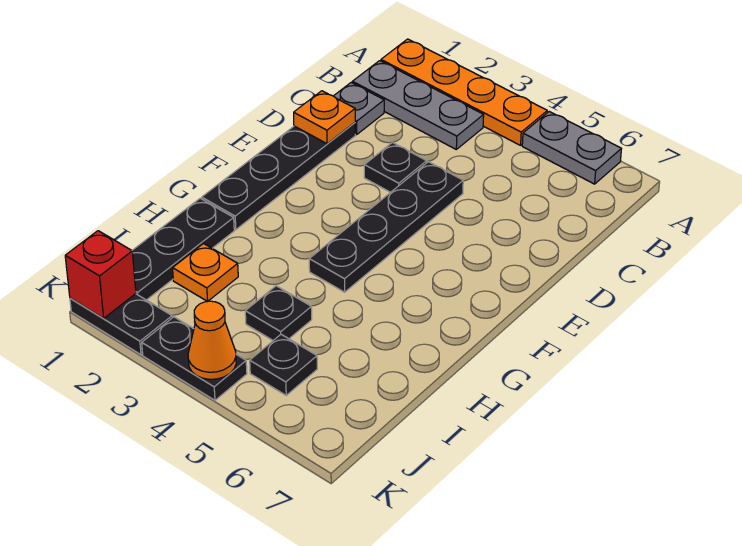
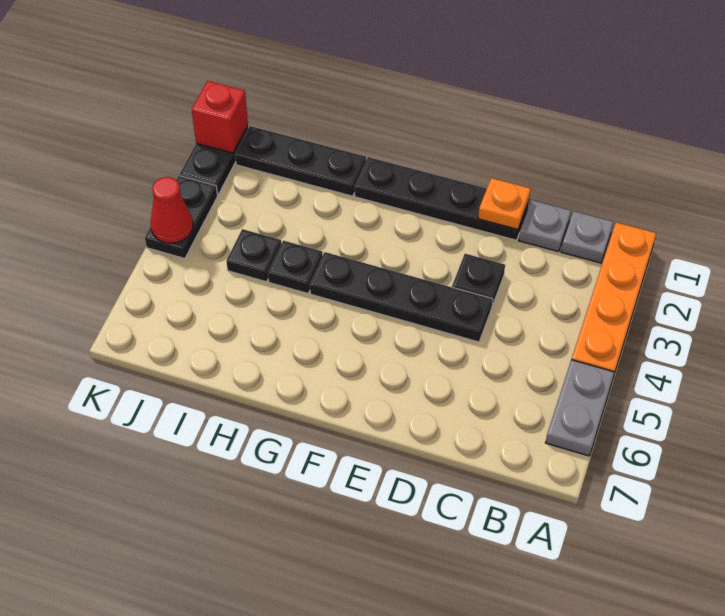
grey 1x3 plate [352,61,484,149] -> grey 1x1 plate [561,211,613,263]
orange 1x1 plate [173,244,238,302] -> none
black 1x1 plate [250,334,317,395] -> black 1x1 plate moved to [268,241,323,293]
orange 1x1 cone [188,301,236,379] -> red 1x1 cone [151,177,193,243]

